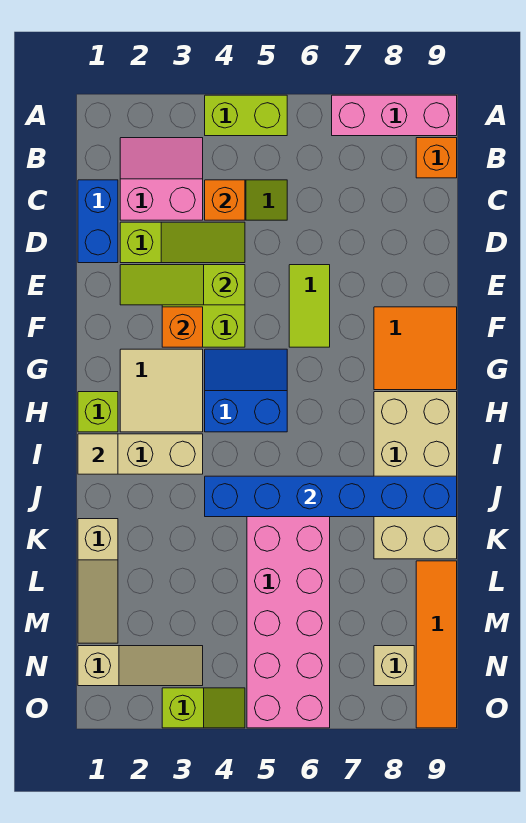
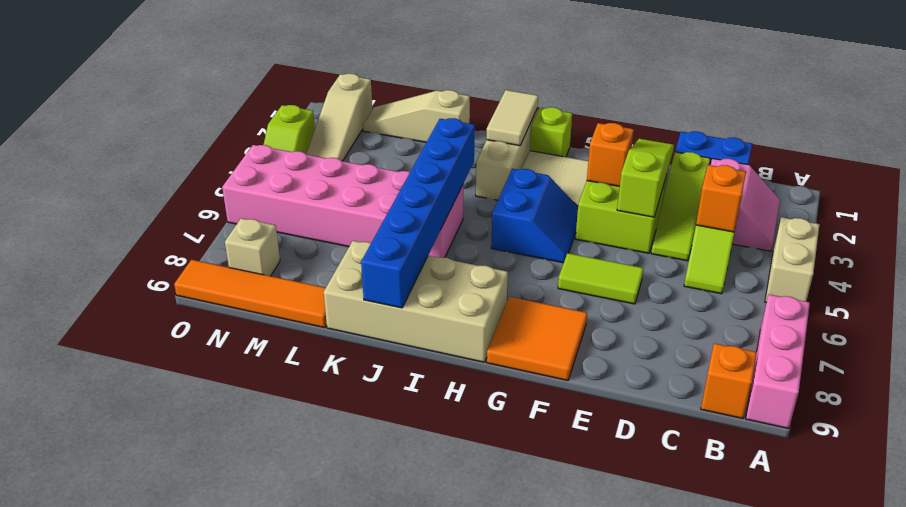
lime 1x2 brick [205,95,287,136] -> tan 1x2 brick [765,217,820,302]
tan 1x1 tile [78,434,118,474] -> tan 1x2 tile [487,90,538,146]

